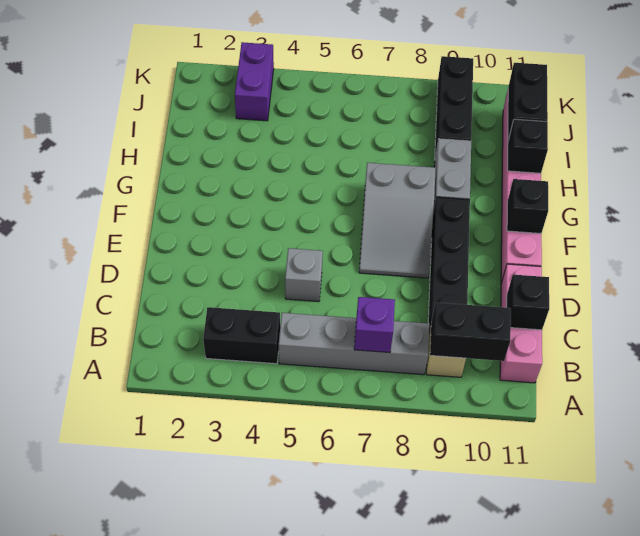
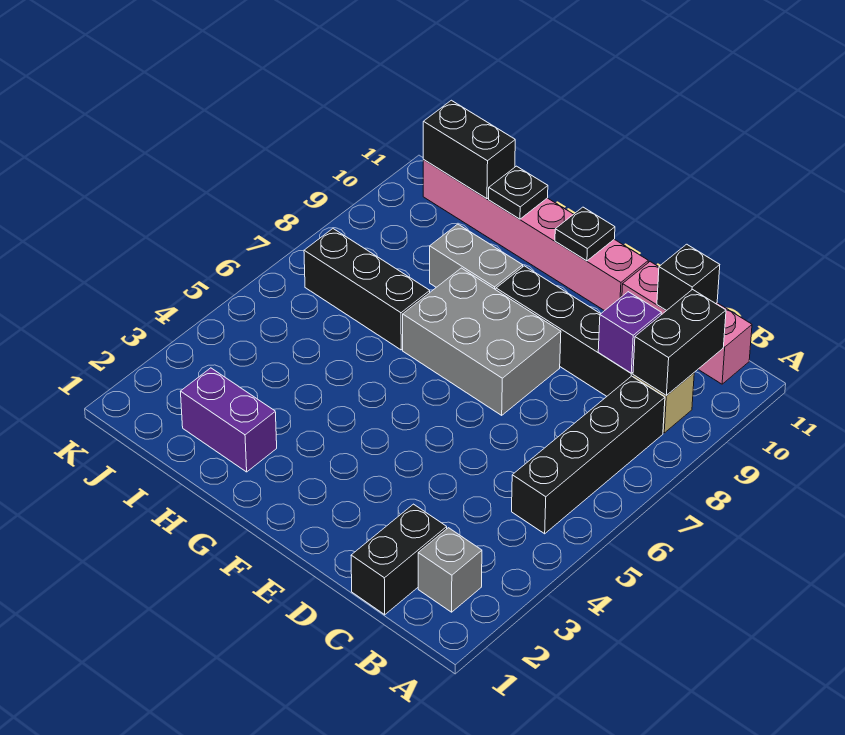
black 1x2 brick [203,307,280,364] -> black 1x2 brick moved to [351,504,447,615]
grey 1x4 brick [279,313,429,375] -> black 1x4 brick [512,376,665,534]
purple 1x1 brick [354,297,395,353] -> purple 1x1 brick moved to [598,292,661,373]
grey 1x1 brick [285,248,323,302] -> grey 1x1 brick moved to [418,528,482,612]
grey 2x3 slope [359,163,436,278] -> grey 2x3 brick [403,268,561,415]
black 1x1 brick [507,179,548,234] -> black 1x1 plate [555,207,615,261]
black 1x1 brick [508,119,548,173] -> black 1x1 plate [489,166,548,219]
black 1x3 brick [435,56,473,156] -> black 1x3 brick moved to [304,229,430,350]
purple 1x2 brick [235,42,274,121] -> purple 1x2 brick moved to [180,368,277,472]

